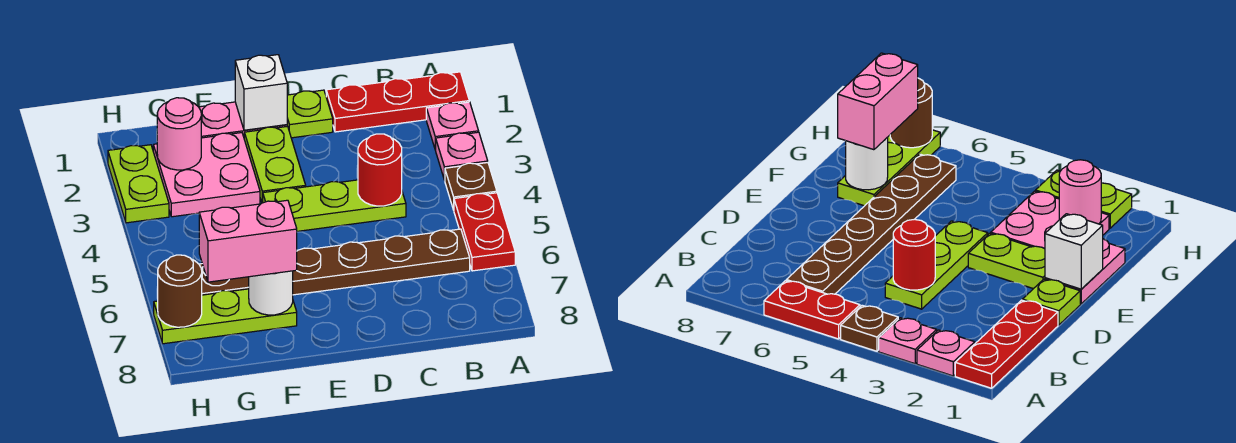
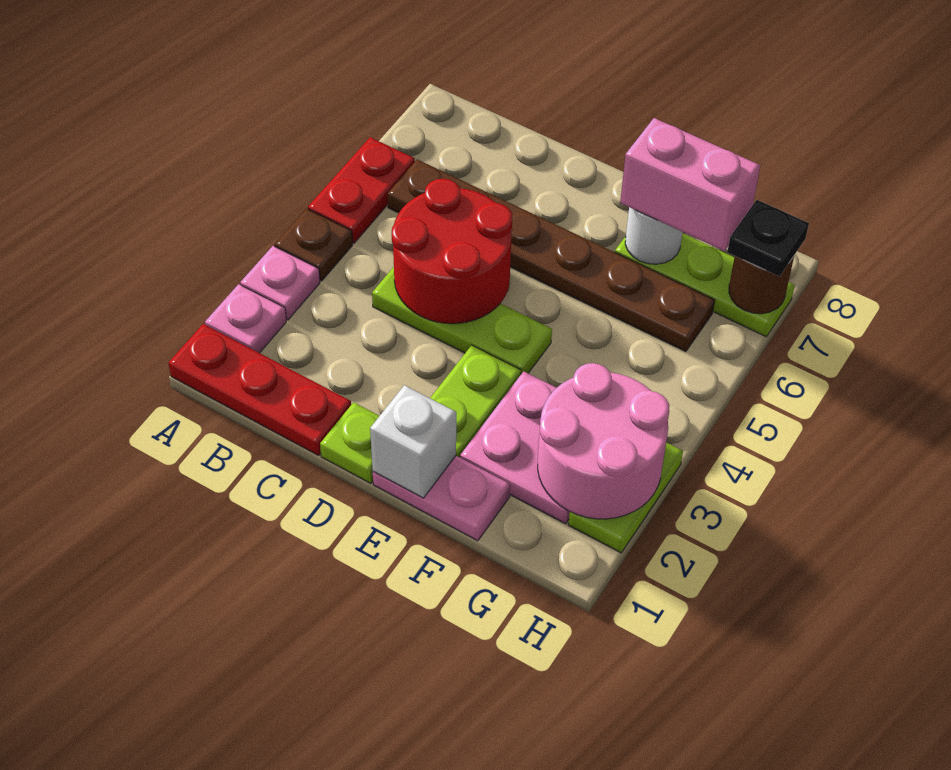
red 1x1 round brick [358,134,402,206] -> red 2x2 round brick [392,179,512,324]
pink 1x1 round brick [157,98,201,170] -> pink 2x2 round brick [538,363,669,519]
none -> black 1x1 plate [727,200,809,276]

